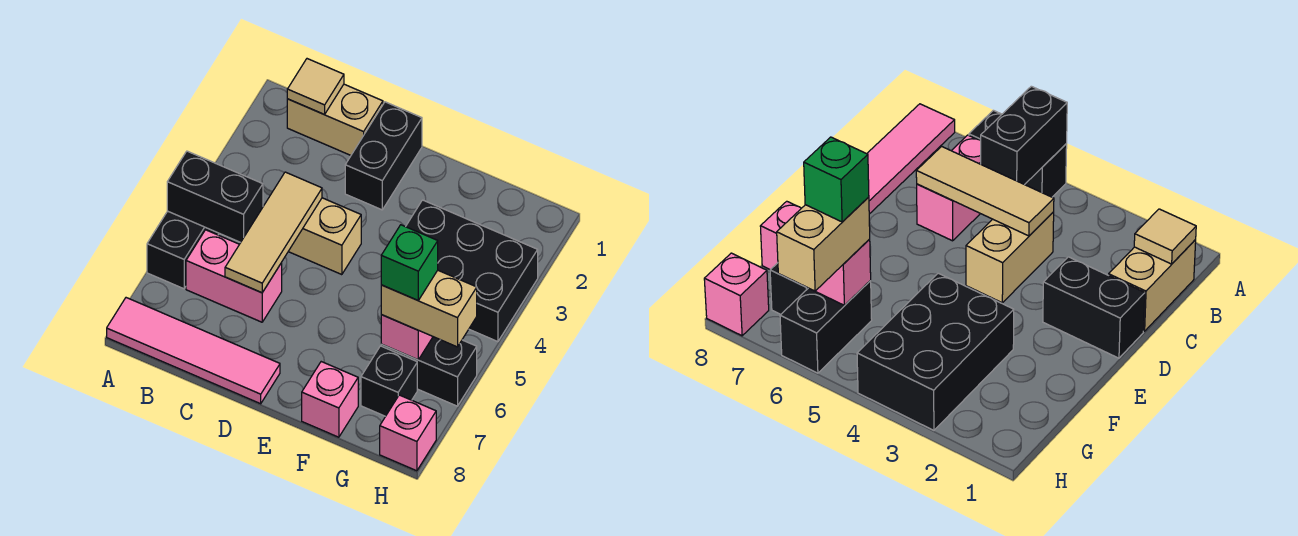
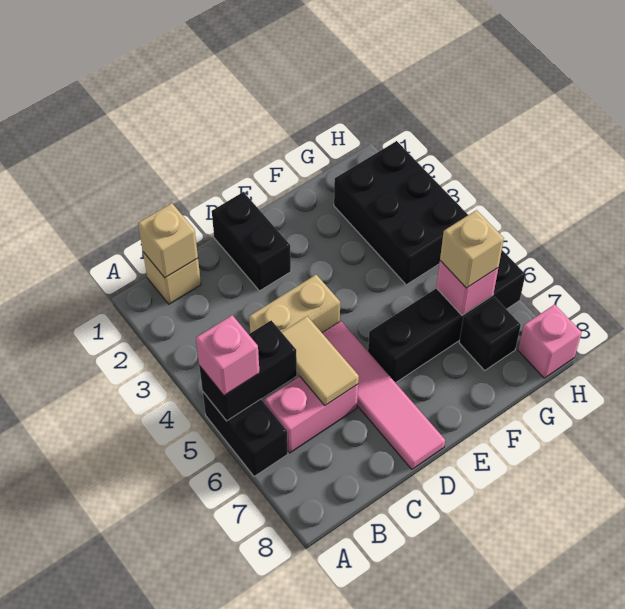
pink 1x4 tile [107,298,280,404] -> pink 1x4 tile turned to [322,321,445,469]
tan 1x2 brick [287,84,383,155] -> tan 1x1 brick [143,252,201,304]
tan 1x1 tile [287,59,344,114] -> tan 1x1 brick [138,203,198,278]
tan 1x3 tile [225,172,322,293] -> tan 1x2 tile [282,316,359,405]
black 2x3 brick [406,200,538,342] -> black 2x3 brick turned to [334,141,468,285]
pink 1x1 brick [302,362,358,437] -> pink 1x1 brick moved to [196,315,260,395]
black 1x2 brick [381,337,477,406] -> black 1x4 brick [368,250,525,383]
tan 1x2 brick [381,270,477,347] -> tan 1x1 brick [440,210,504,288]
green 1x1 brick [381,225,438,300] -> none

